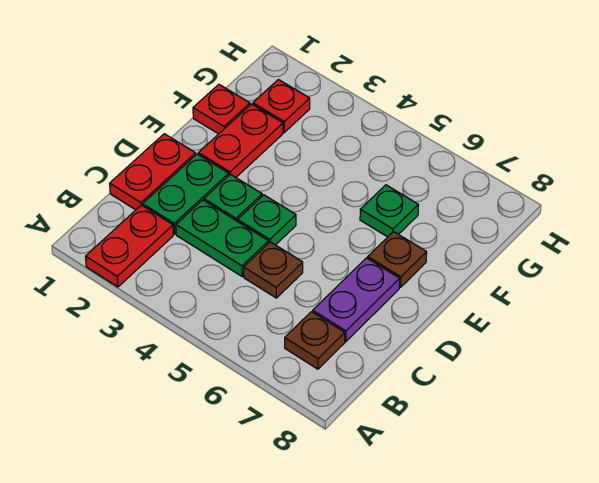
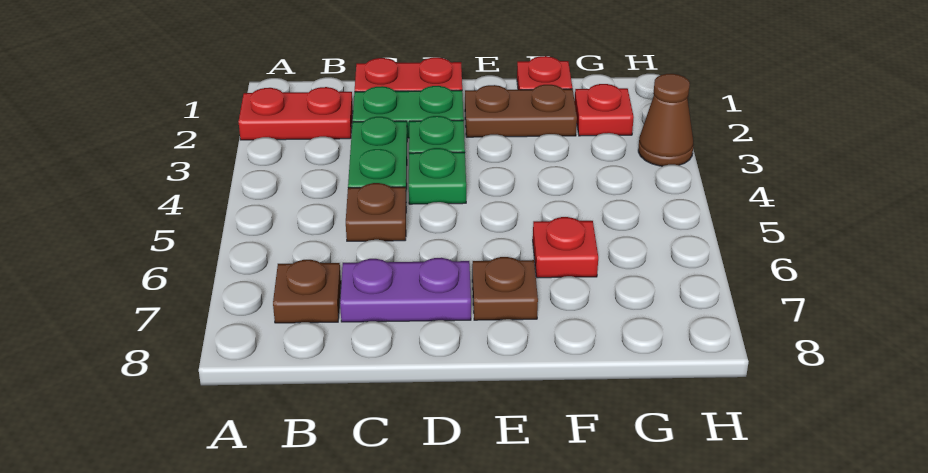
red 1x2 plate [198,104,283,177] -> brown 1x2 plate [465,85,577,137]
green 1x1 plate [360,185,418,237] -> red 1x1 plate [533,217,598,278]
none -> brown 1x1 cone [638,74,693,166]

